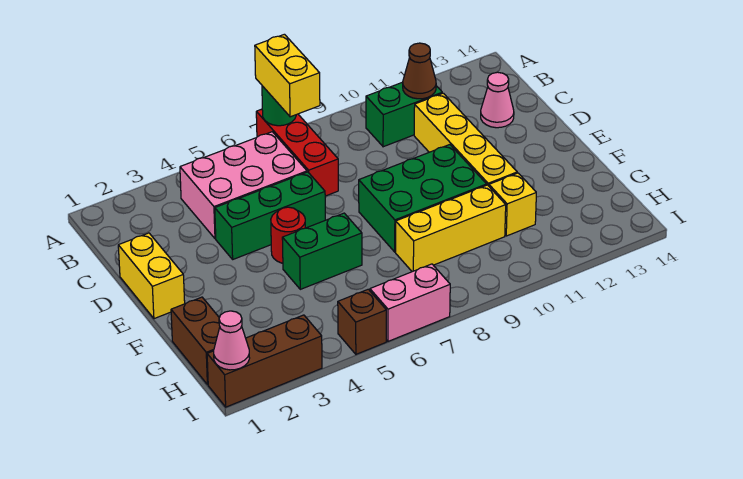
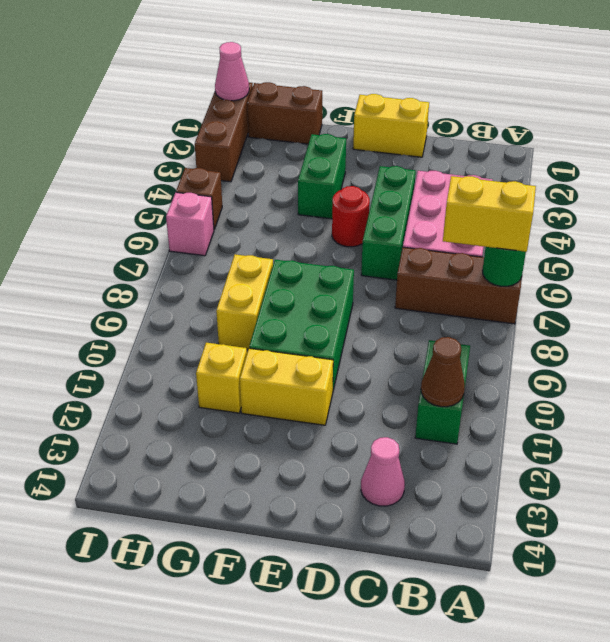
red 1x3 brick [256,109,338,196] -> brown 1x3 brick [395,247,522,324]
yellow 1x4 brick [414,93,517,186] -> yellow 1x2 brick [240,348,333,425]
green 1x2 brick [282,213,362,289] -> green 1x2 brick moved to [298,134,346,219]
yellow 1x3 brick [396,185,506,272] -> yellow 1x2 brick [216,254,273,349]
pink 1x2 brick [370,264,450,341] -> pink 1x1 brick [166,192,214,256]

